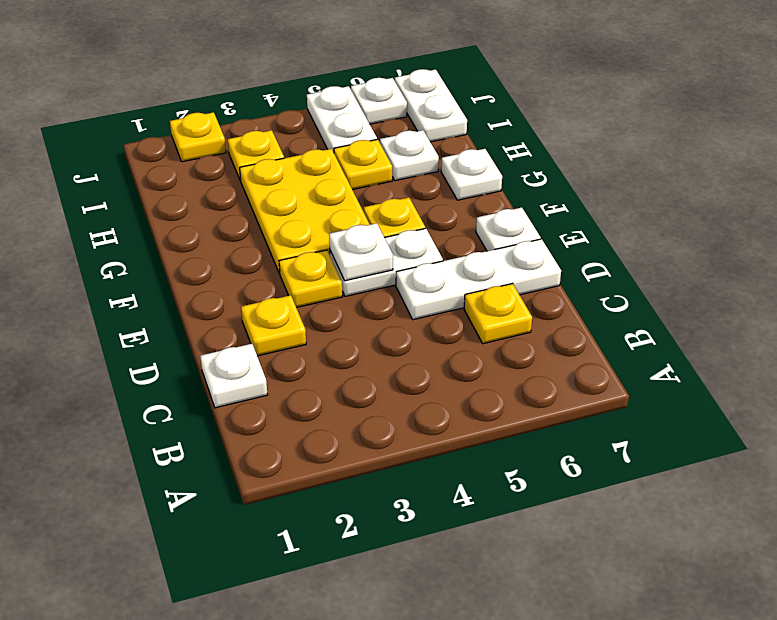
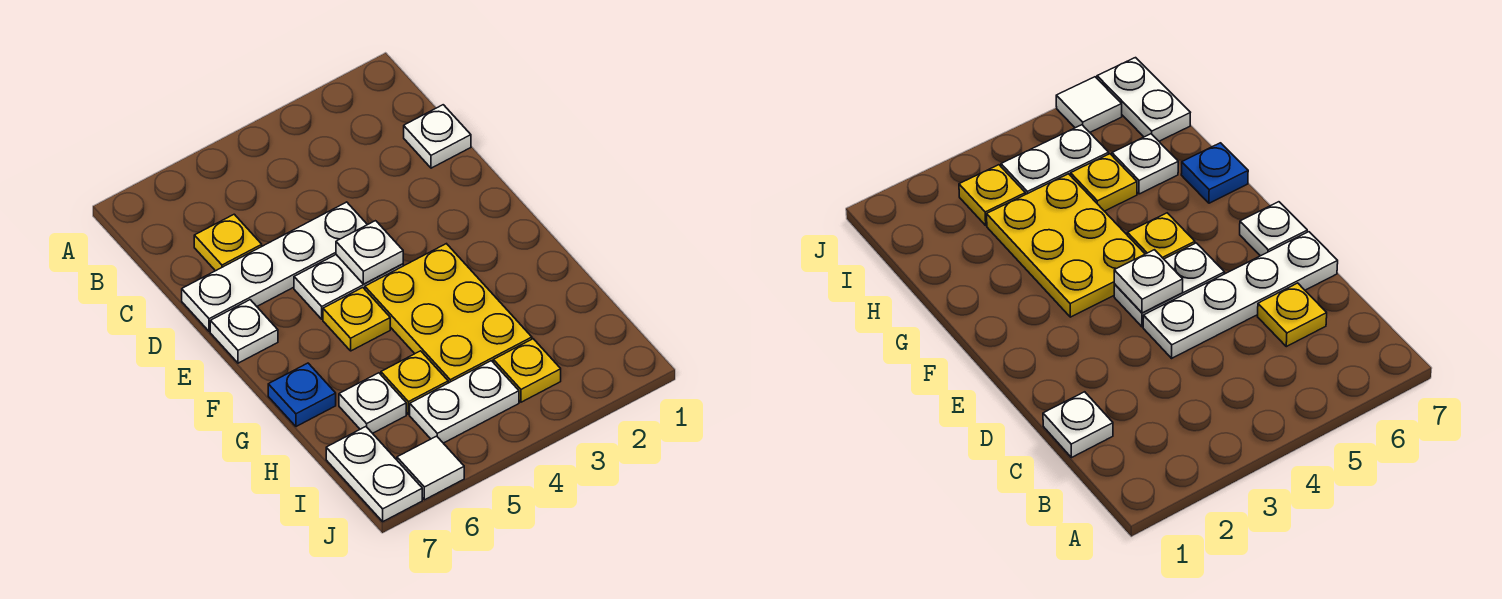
yellow 1x1 plate [241,295,306,356] -> none
white 1x3 plate [396,239,561,320] -> white 1x4 plate [182,202,367,332]
yellow 1x1 plate [279,250,343,308] -> none
white 1x1 plate [441,149,502,200] -> blue 1x1 plate [268,363,336,427]
white 1x2 plate [307,86,377,152] -> white 1x2 plate turned to [410,361,519,443]
yellow 1x1 plate [170,112,226,162] -> none
white 1x1 plate [351,78,407,124] -> white 1x1 tile [397,436,464,500]

